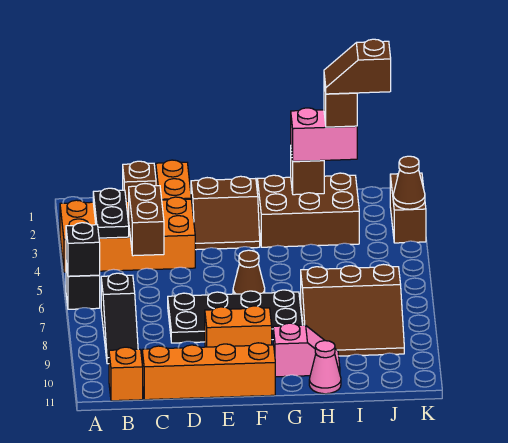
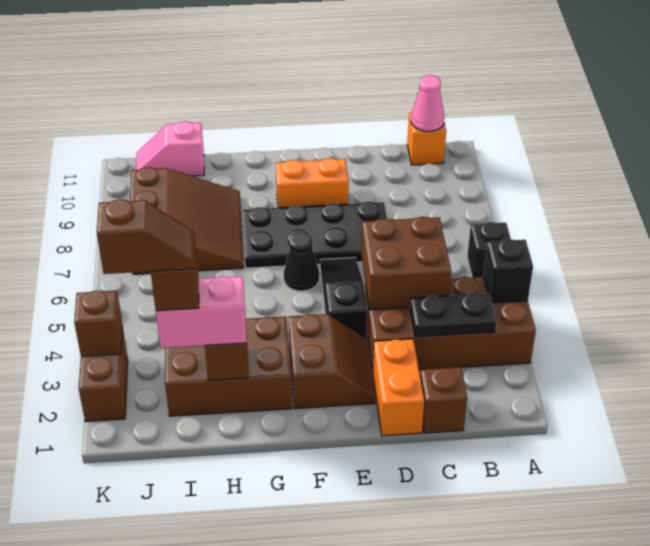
orange 2x4 brick [60,197,195,272] -> brown 2x4 brick [365,277,536,372]
black 1x1 brick [66,223,100,276] -> black 1x1 brick moved to [484,239,533,303]
black 1x2 plate [93,188,129,238] -> black 1x2 plate turned to [410,293,497,337]
black 1x3 slope [101,273,138,364] -> black 1x3 slope moved to [320,258,368,338]
brown 1x2 brick [129,184,164,256] -> brown 2x2 brick [362,217,451,310]
orange 1x4 brick [142,343,275,400] -> none
brown 2x2 slope [191,176,260,250] -> brown 2x2 slope turned to [289,314,375,409]
brown 1x1 cone [233,250,265,294] -> black 1x1 cone [284,232,320,291]
pink 1x2 slope [273,323,340,377] -> pink 1x2 slope moved to [136,121,204,176]
brown 3x3 slope [301,264,404,356] -> brown 3x3 slope turned to [130,167,244,274]
pink 1x1 cone [309,341,341,394] -> pink 1x1 cone moved to [411,75,444,131]
brown 1x1 cone [393,156,425,209] -> brown 1x1 brick [74,291,123,357]

